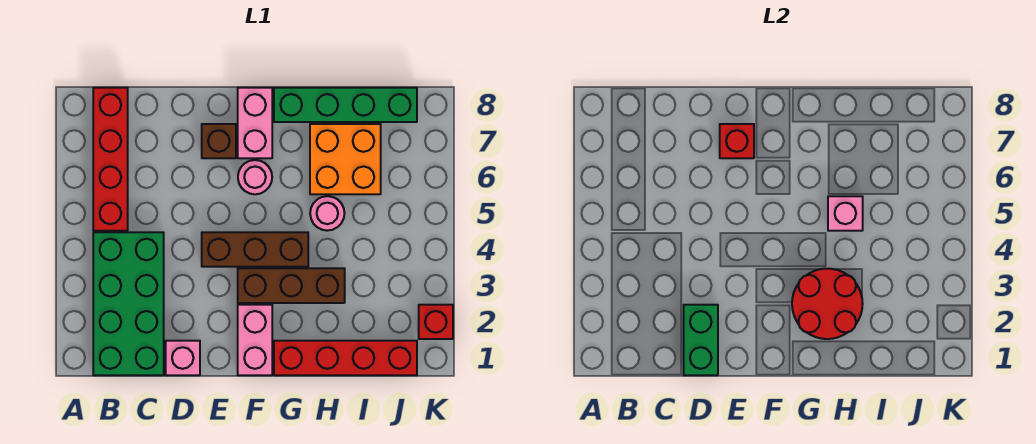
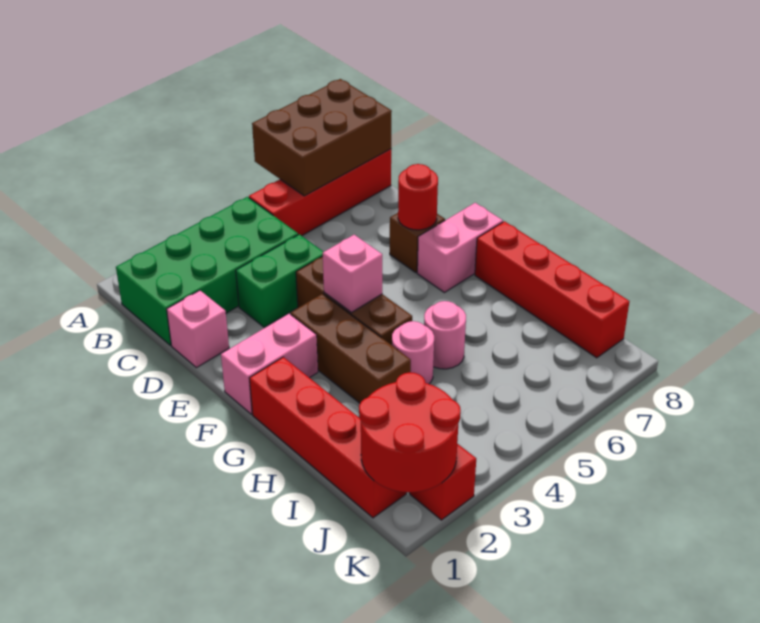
none -> brown 2x3 brick [252,79,392,196]
green 1x2 brick [684,305,718,375] -> green 1x2 brick moved to [236,234,323,327]
red 1x1 brick [720,124,754,158] -> red 1x1 round brick [398,164,438,230]
pink 1x1 round brick [238,160,272,194] -> pink 1x1 round brick moved to [392,321,434,384]
red 2x2 round brick [792,269,863,339] -> red 2x2 round brick moved to [359,372,461,492]
green 1x4 brick [274,88,417,122] -> red 1x4 brick [475,221,630,358]
pink 1x1 brick [828,196,863,231] -> pink 1x1 brick moved to [323,235,382,313]
orange 2x2 brick [310,124,381,194] -> none

